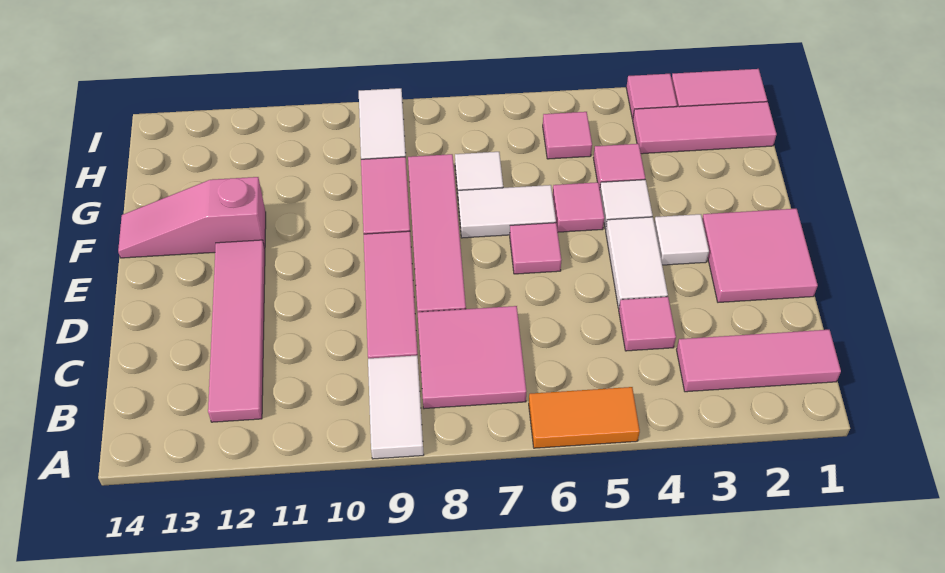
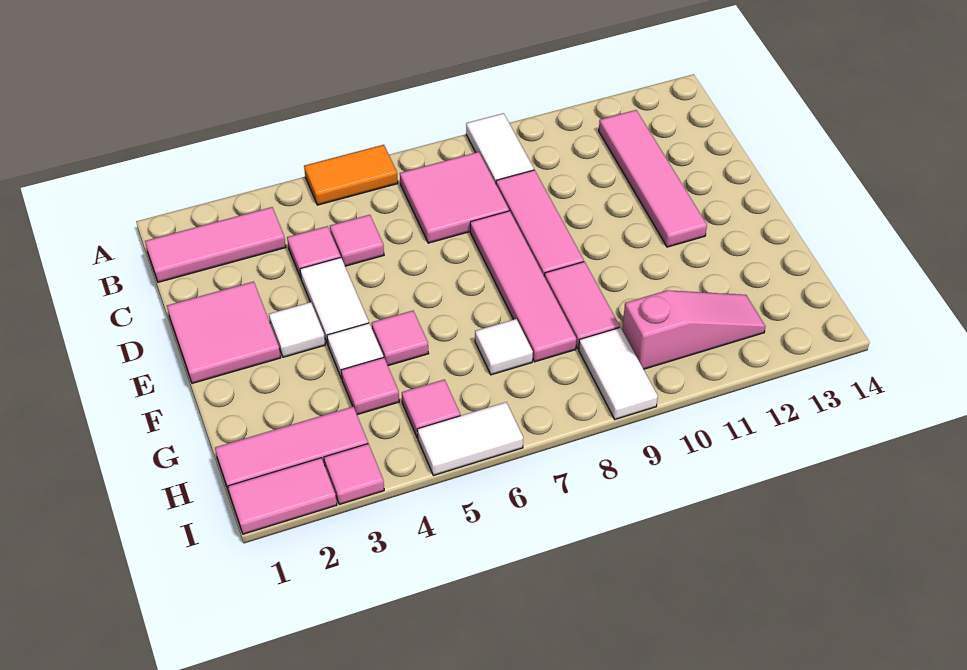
pink 1x1 tile [510,223,561,274] -> pink 1x1 tile moved to [330,215,384,266]
white 1x2 tile [458,185,556,238] -> white 1x2 tile moved to [417,402,523,475]
pink 1x3 slope [118,177,266,258] -> pink 1x3 slope moved to [622,290,766,369]

